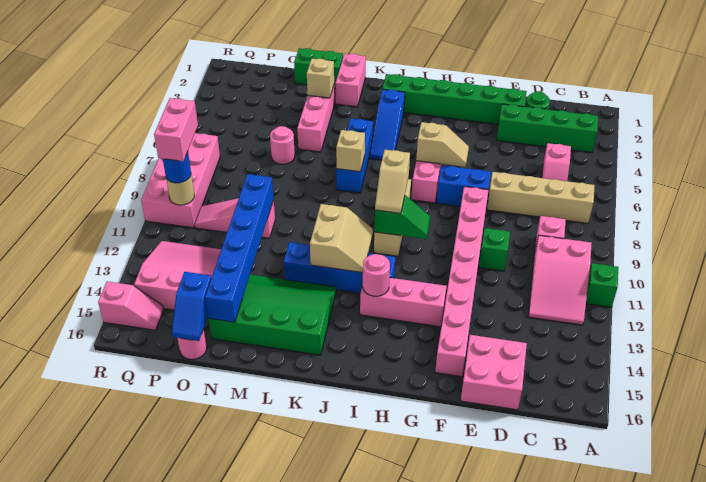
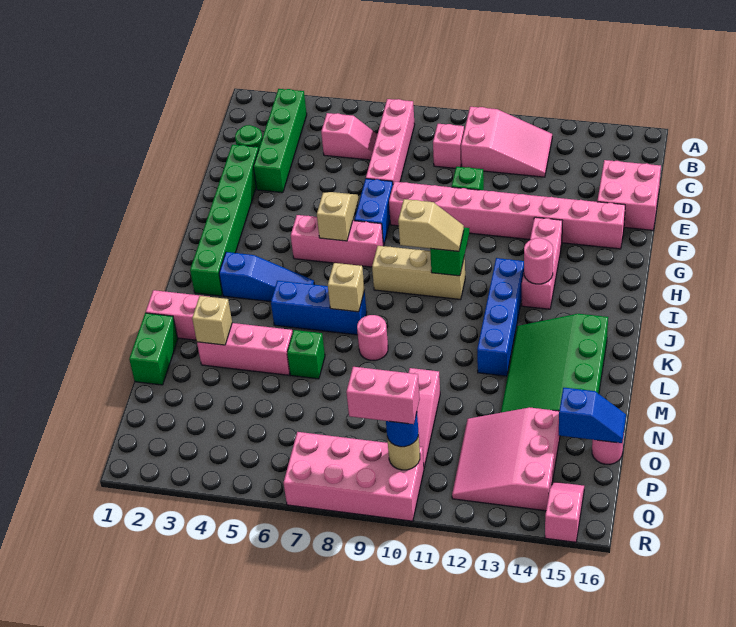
green 1x1 brick [586,263,618,307] -> green 1x1 brick moved to [287,330,325,379]
tan 1x4 brick [487,172,595,223] -> pink 1x4 brick [366,99,415,183]
tan 2x2 slope [310,204,373,272] -> none
pink 1x1 round brick [270,126,295,164] -> pink 1x1 round brick moved to [357,315,388,360]
blue 1x6 brick [205,174,274,322] -> none

